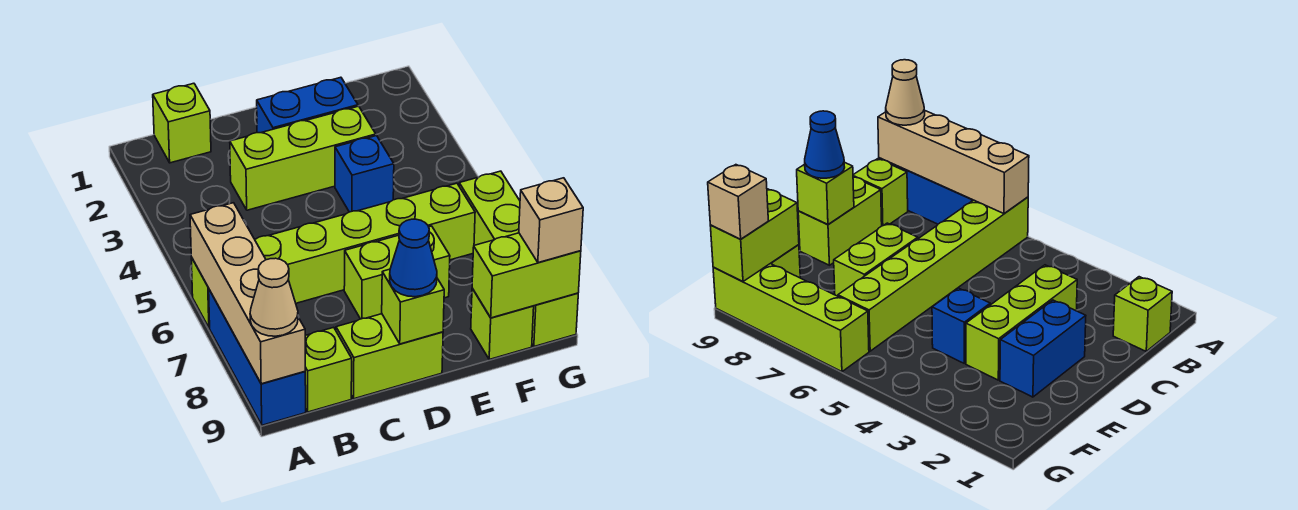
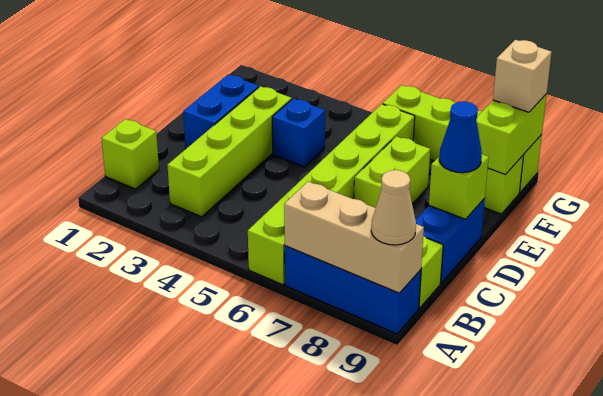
tan 1x4 brick [190,203,305,384] -> tan 1x3 brick [284,182,424,293]
lime 1x3 brick [230,106,376,210] -> lime 1x4 brick [167,86,292,217]
lime 1x2 brick [336,314,443,399] -> blue 1x2 brick [416,198,485,283]

